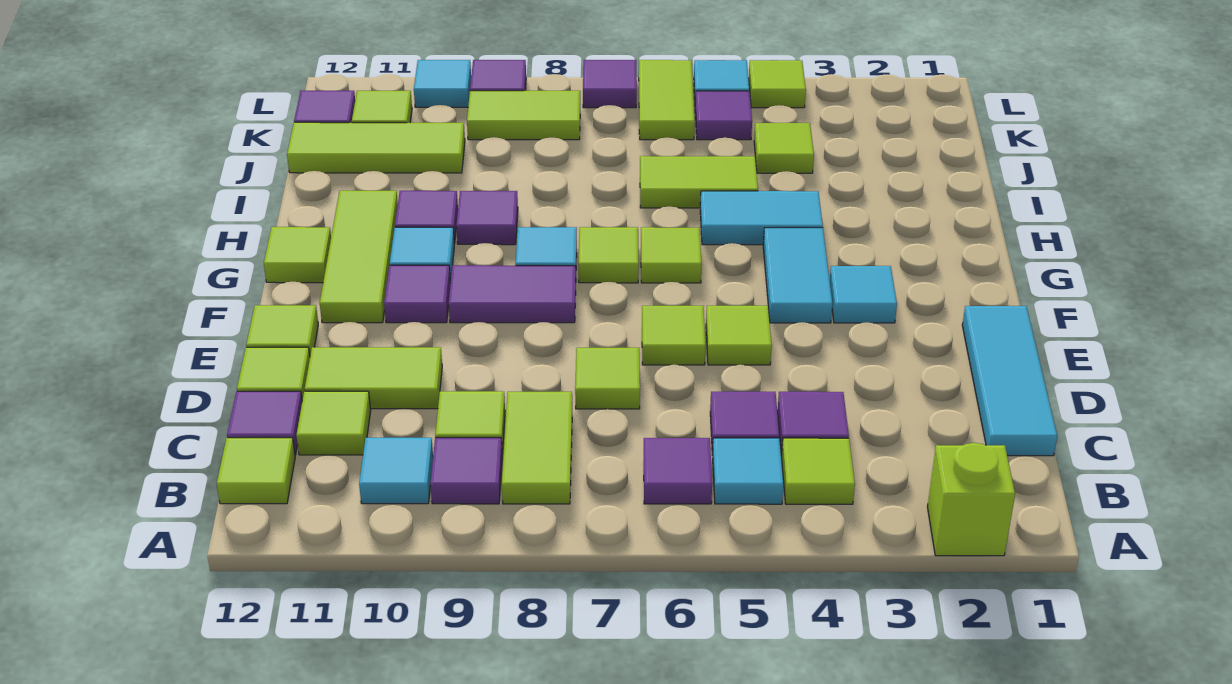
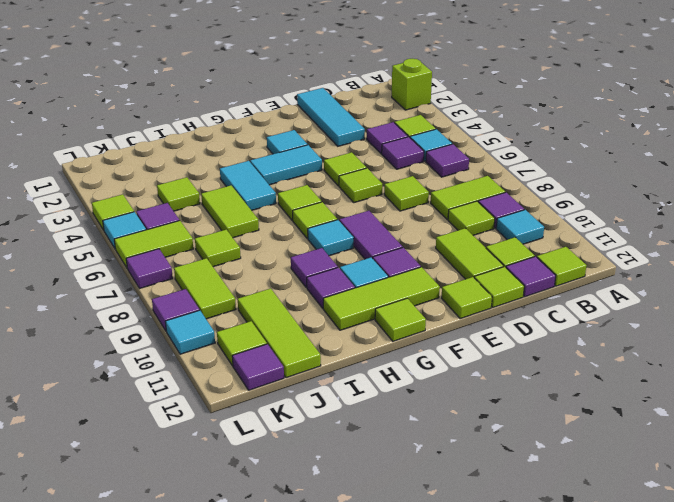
cyan 1x3 tile [962,306,1057,456] -> cyan 1x3 tile turned to [297,88,365,146]
none -> lime 1x1 tile [195,230,241,267]

